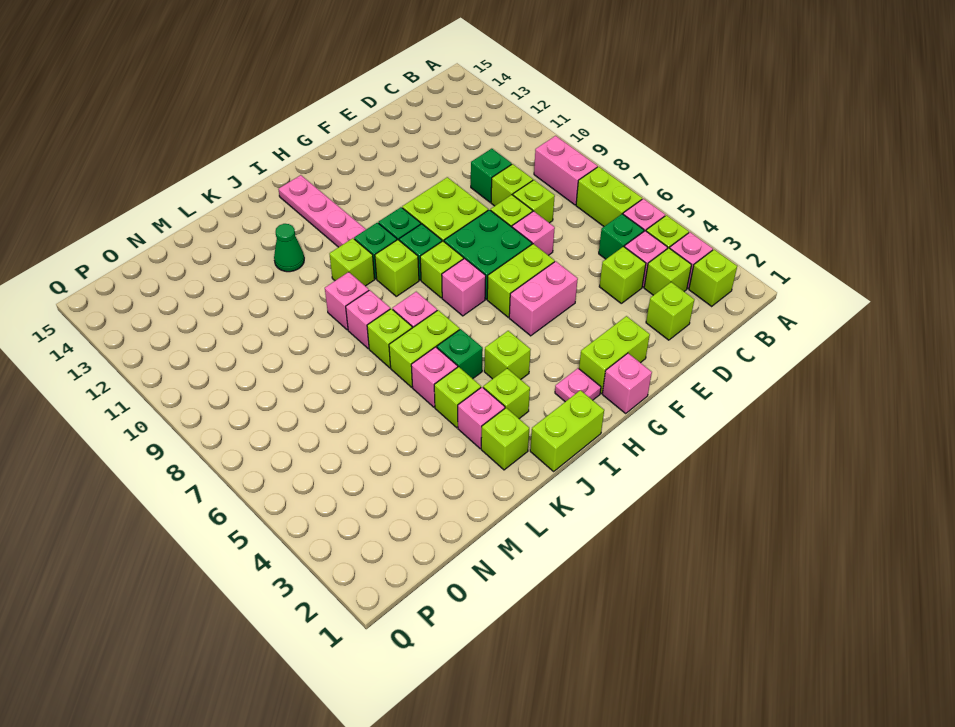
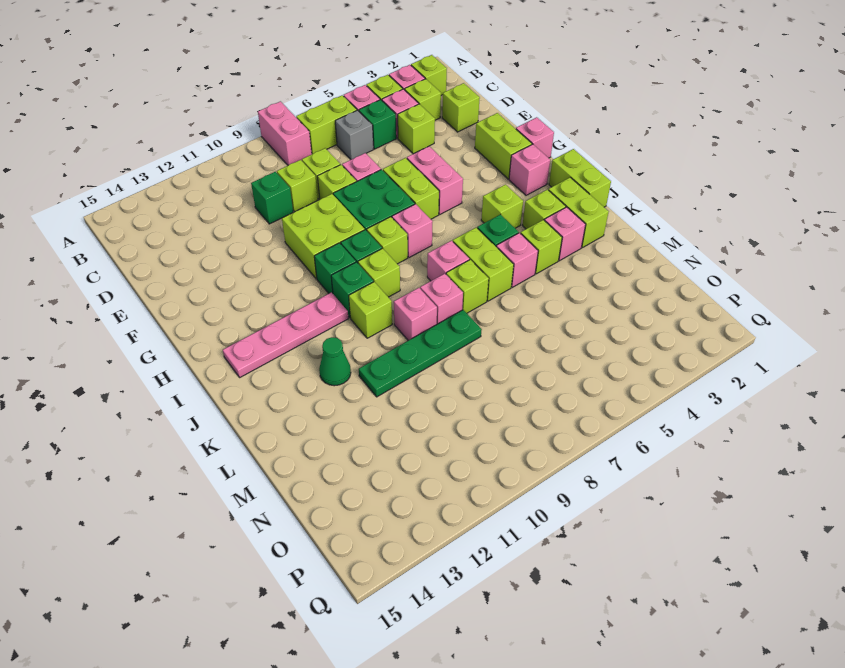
pink 1x2 brick [534,136,598,205] -> pink 1x2 brick turned to [258,101,312,165]
none -> grey 1x1 brick [335,110,374,159]
pink 1x1 plate [555,368,601,402] -> pink 1x1 brick [509,144,550,195]
lime 1x1 brick [481,408,529,470] -> lime 1x2 brick [548,177,609,248]
none -> green 1x4 plate [359,310,482,397]

